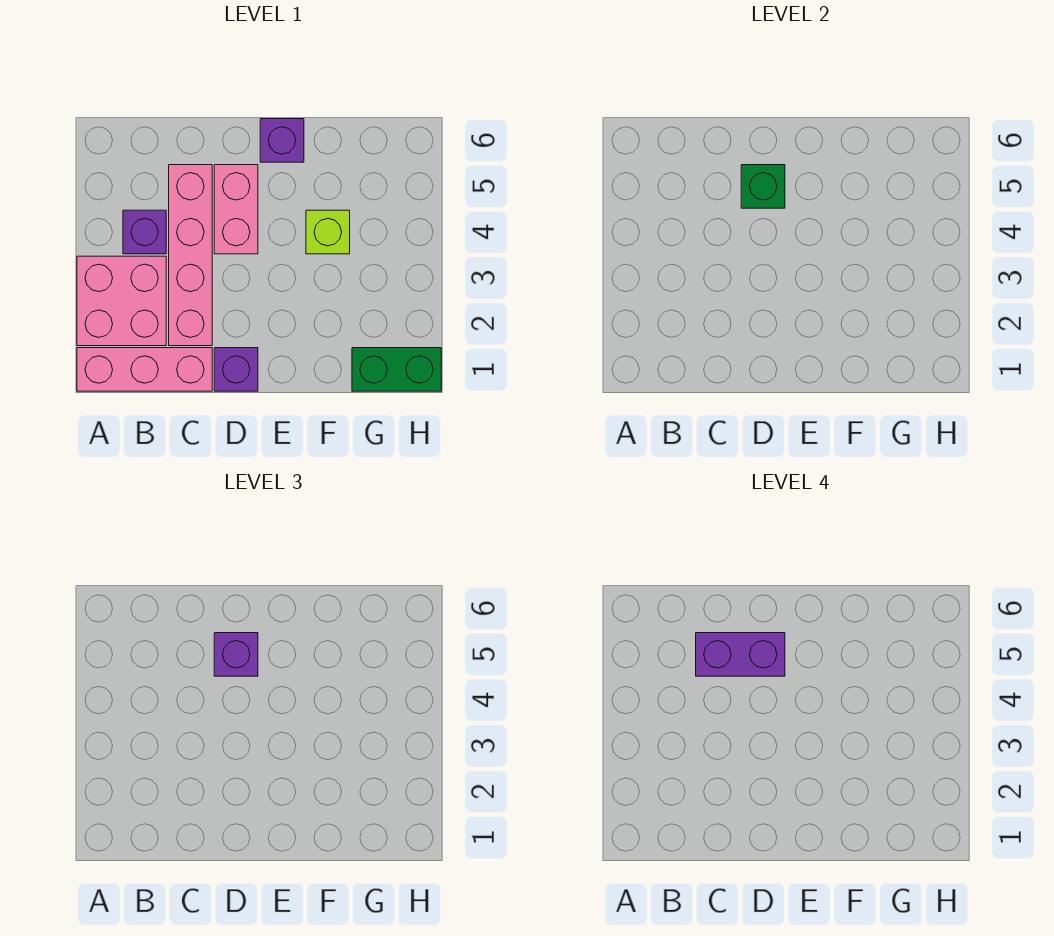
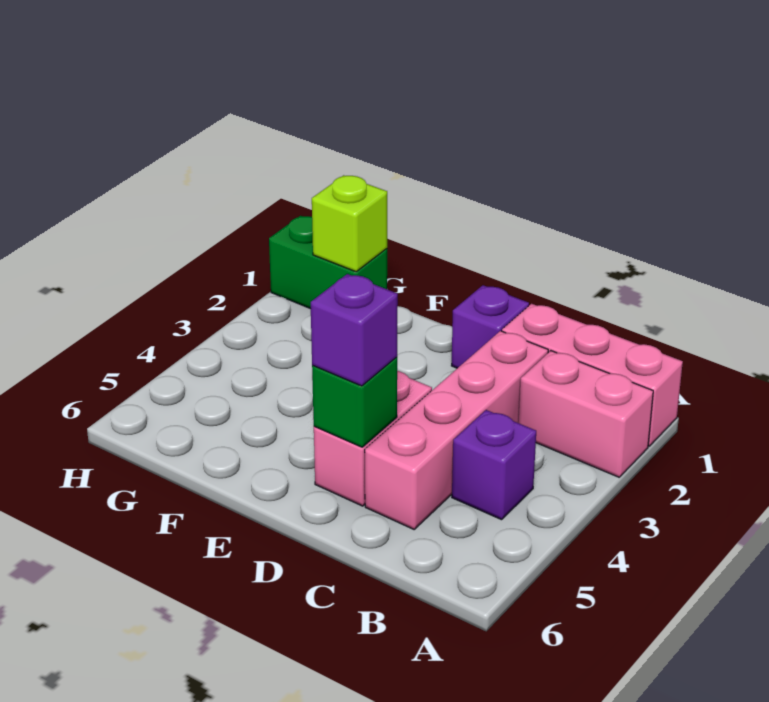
pink 2x2 brick [77,256,166,346] -> pink 1x2 brick [518,351,653,477]
purple 1x2 brick [696,633,785,676] -> none
purple 1x1 brick [260,119,304,162] -> none
lime 1x1 brick [306,210,350,254] -> lime 1x1 brick moved to [312,175,387,272]

